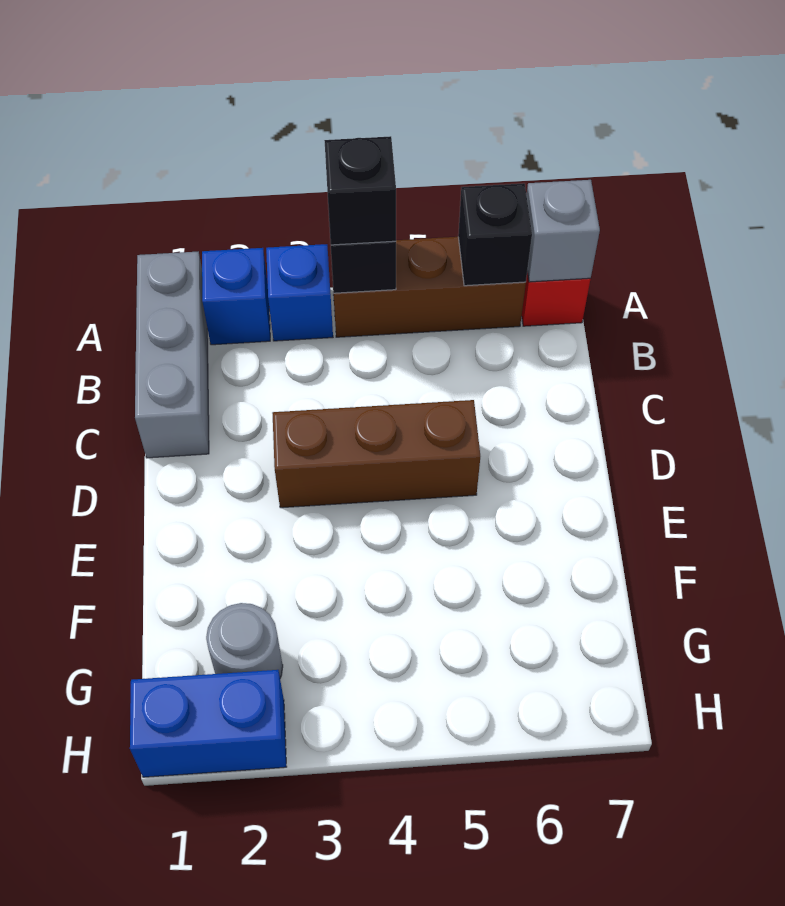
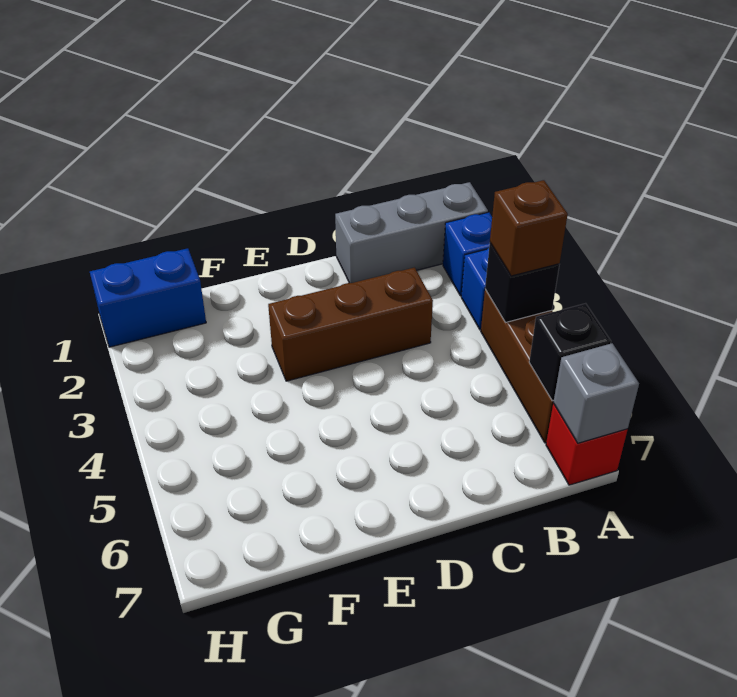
black 1x1 brick [324,136,396,245] -> brown 1x1 brick [490,180,568,276]
brown 1x3 brick [272,400,480,508] -> brown 1x3 brick turned to [268,268,433,381]
grey 1x1 round brick [206,603,283,678] -> none
blue 1x2 brick [130,670,286,777] -> blue 1x2 brick turned to [90,248,206,347]

